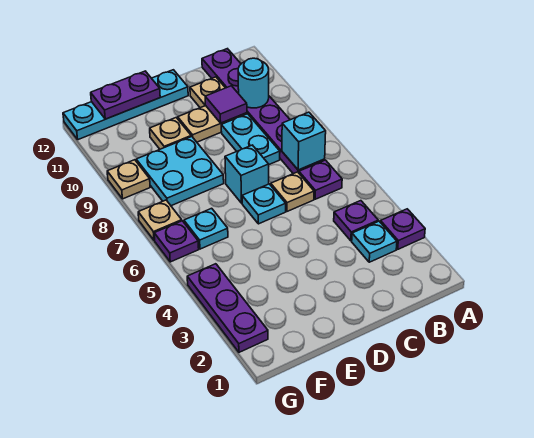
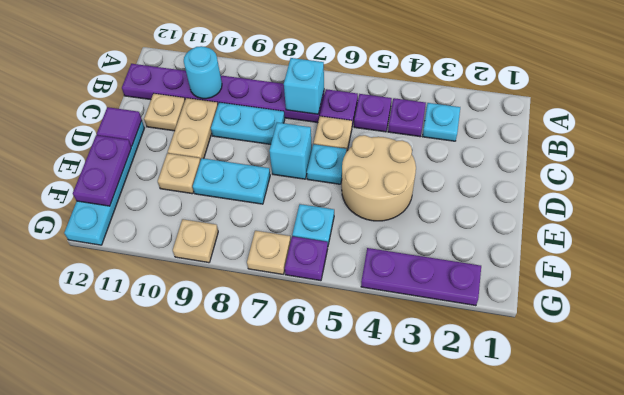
purple 1x1 plate [380,209,425,249] -> purple 1x1 plate moved to [354,94,392,132]
purple 1x1 tile [205,86,247,123] -> purple 1x1 tile moved to [97,107,142,146]
none -> tan 2x2 round brick [342,135,416,221]
cyan 2x2 plate [136,136,224,206] -> cyan 1x2 plate [193,158,270,204]

